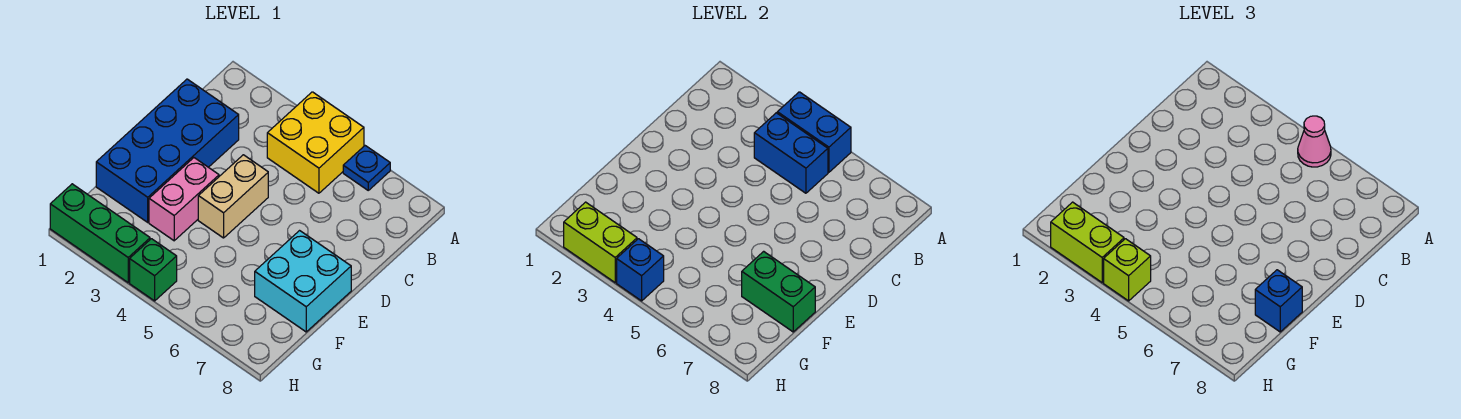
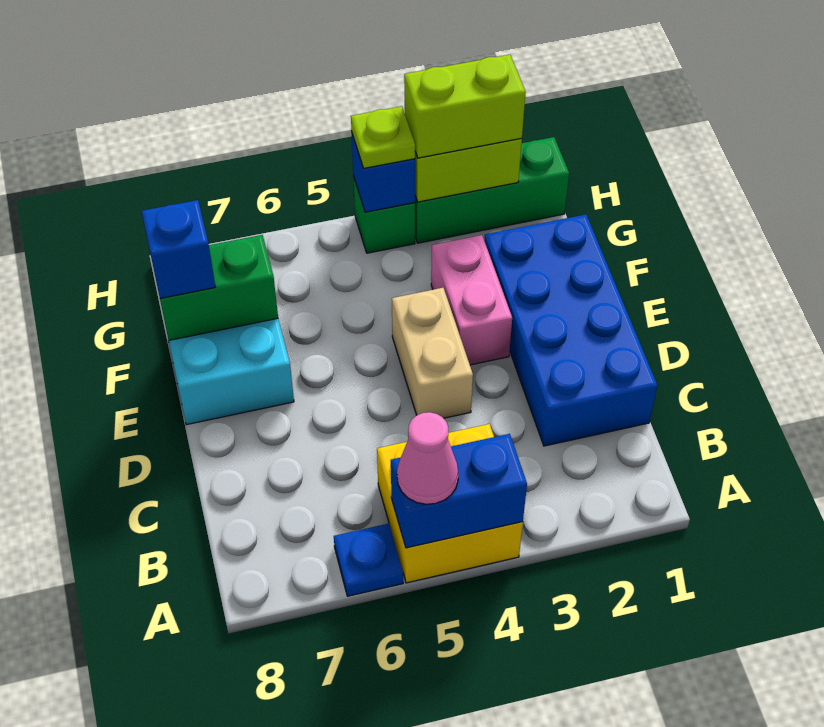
blue 1x2 brick [754,113,828,193] -> none
lime 1x1 brick [1104,239,1151,301] -> lime 1x1 plate [351,106,415,168]

